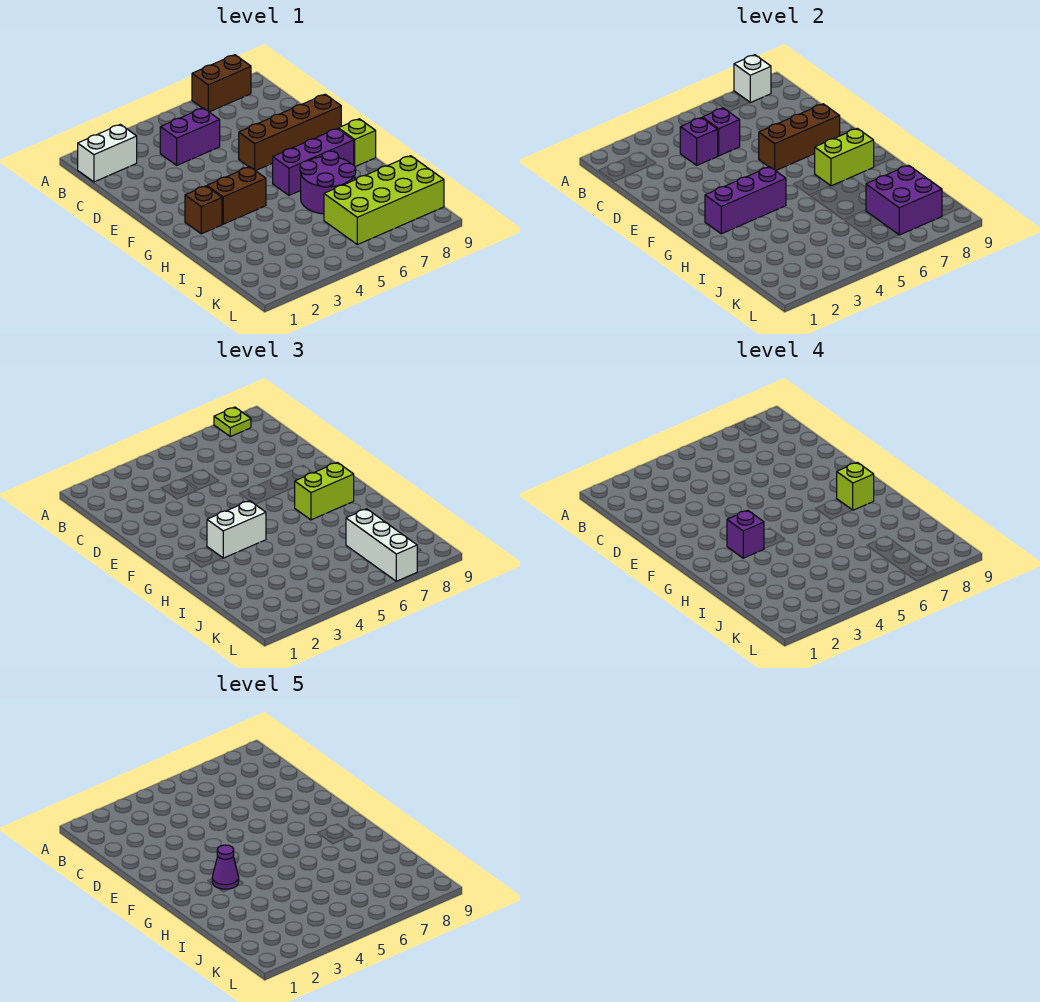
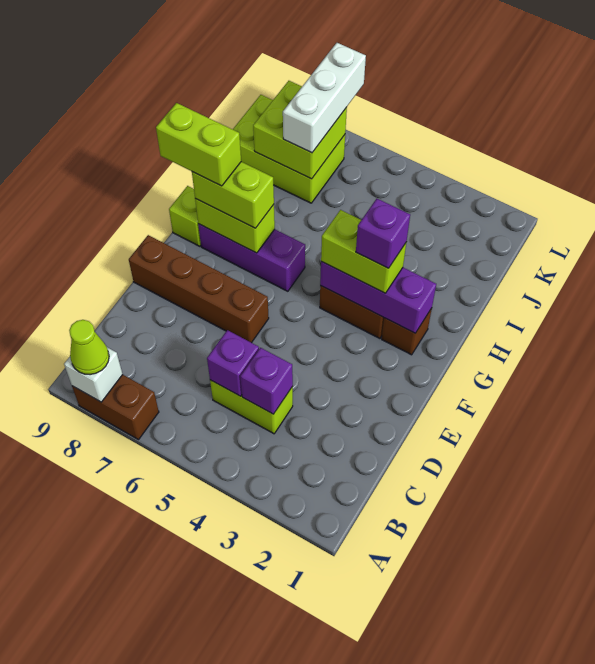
lime 1x1 plate [214,407,251,437] -> lime 1x1 cone [69,320,109,375]
white 1x2 brick [78,124,137,182] -> none
purple 1x2 brick [160,108,220,165] -> lime 1x2 brick [210,380,293,434]
brown 1x3 brick [759,104,840,171] -> none
white 1x2 brick [207,501,266,558] -> lime 1x2 brick [321,210,406,293]
purple 1x1 cone [212,845,239,889] -> none
lime 1x1 brick [837,462,874,510] -> lime 1x2 brick [156,103,241,186]
purple 2x2 round brick [300,151,356,214] -> none
lime 2x4 brick [324,156,444,245] -> lime 2x3 brick [233,95,345,203]
purple 2x2 brick [866,165,942,235] -> lime 2x2 brick [253,81,347,179]

